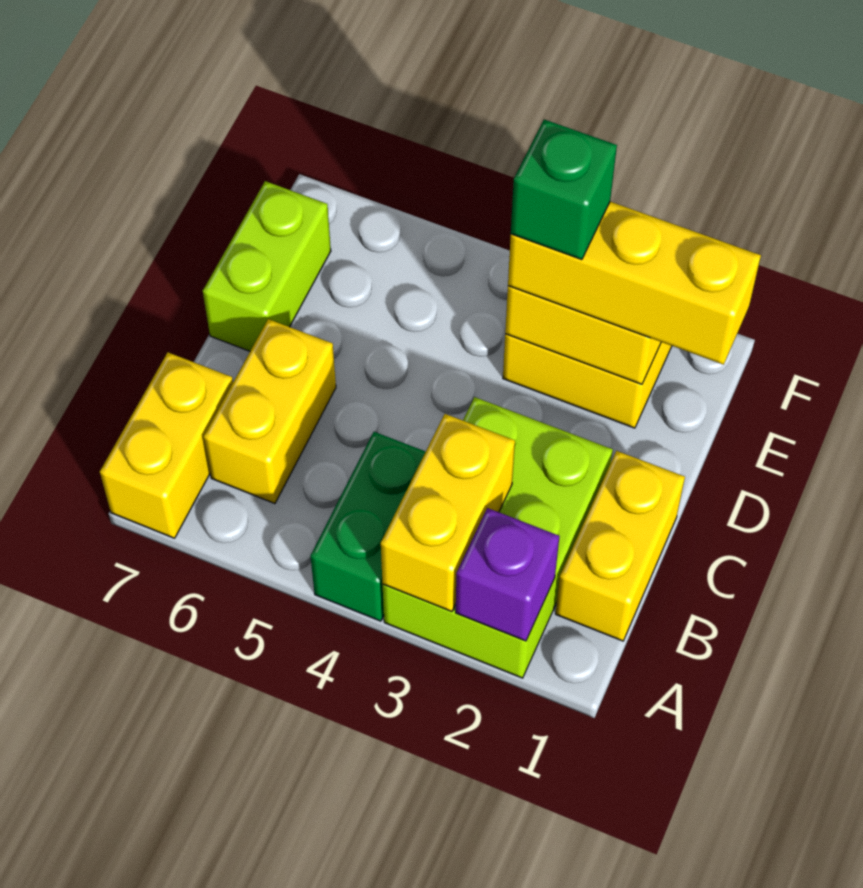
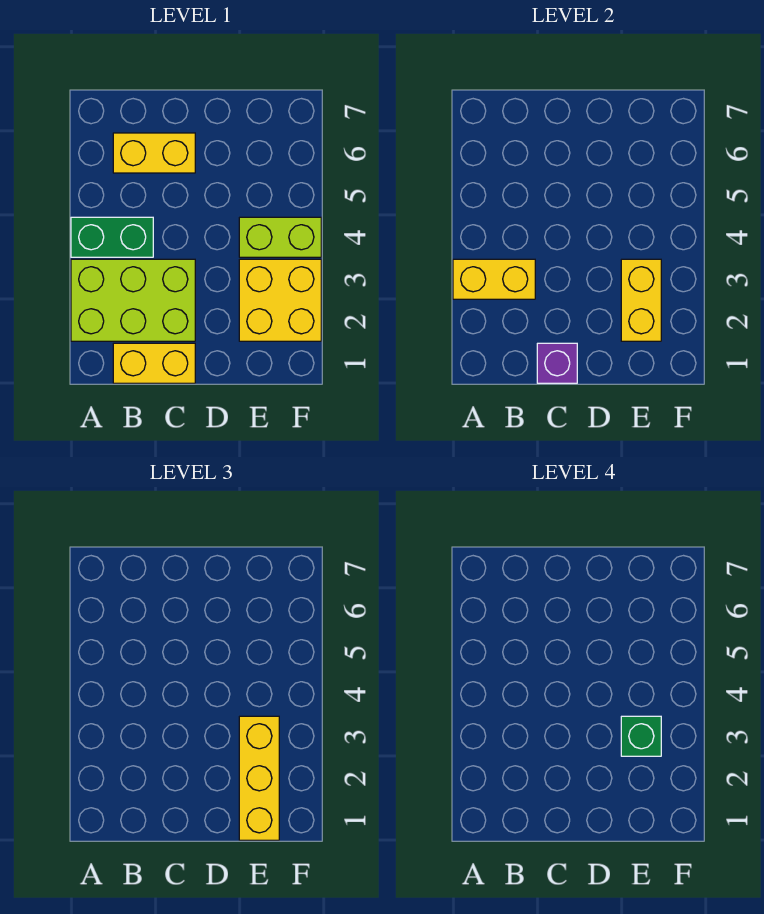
purple 1x1 brick [456,508,559,641] -> purple 1x1 brick moved to [537,343,577,383]
yellow 1x2 brick [100,353,233,538] -> none
lime 1x2 brick [203,181,331,351] -> lime 1x2 brick moved to [239,217,321,257]

